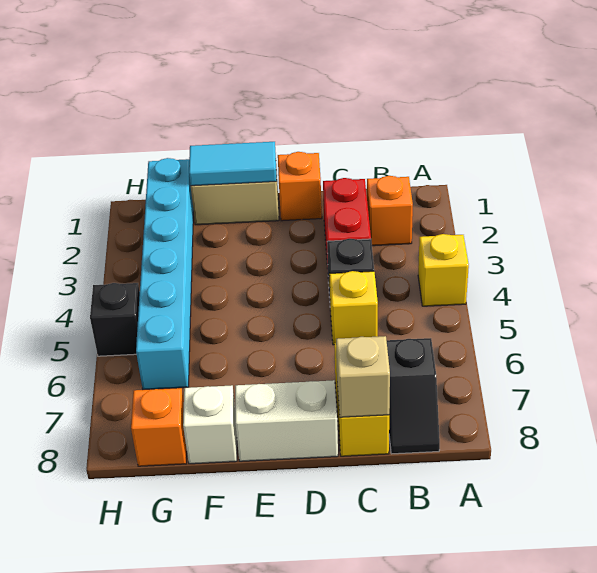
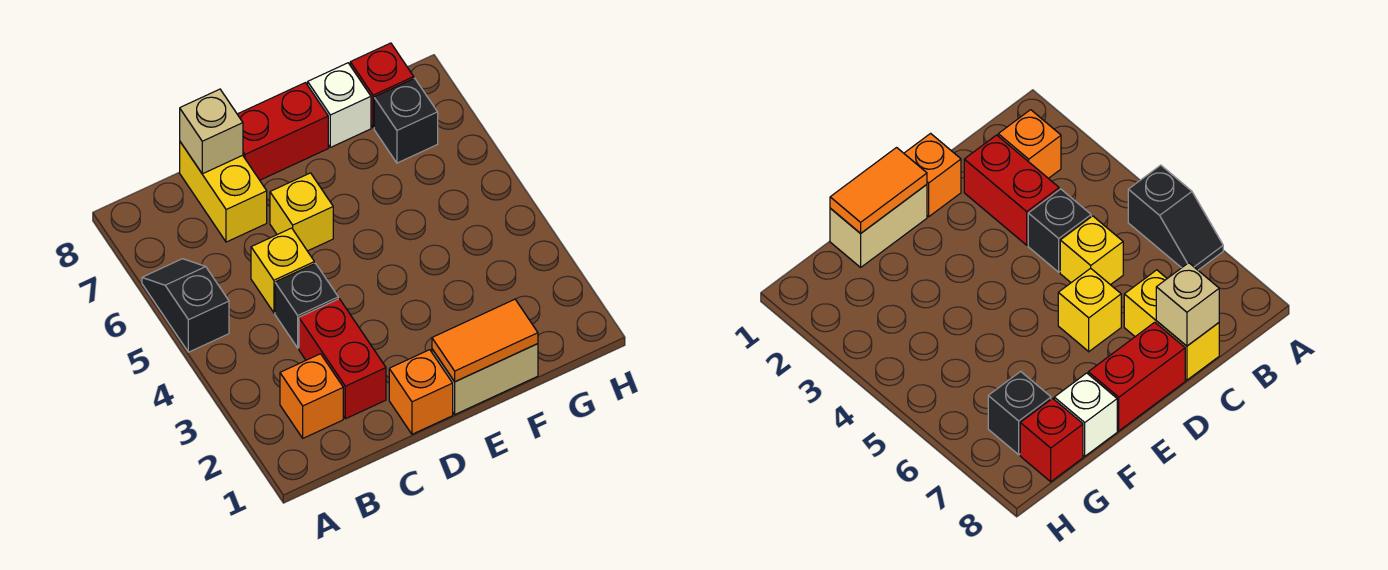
yellow 1x1 brick [418,234,469,306] -> yellow 1x1 brick moved to [270,173,333,251]
black 1x2 slope [387,338,440,454] -> black 1x2 slope moved to [142,259,229,352]
white 1x2 brick [235,380,338,461] -> red 1x2 brick [237,83,328,180]
cyan 1x2 tile [189,142,277,186] -> orange 1x2 tile [432,299,538,382]
cyan 1x6 brick [136,158,194,390] -> none
orange 1x1 brick [131,388,187,466] -> red 1x1 brick [350,43,414,128]
black 1x1 brick [90,283,140,356] -> black 1x1 brick moved to [374,78,438,163]

